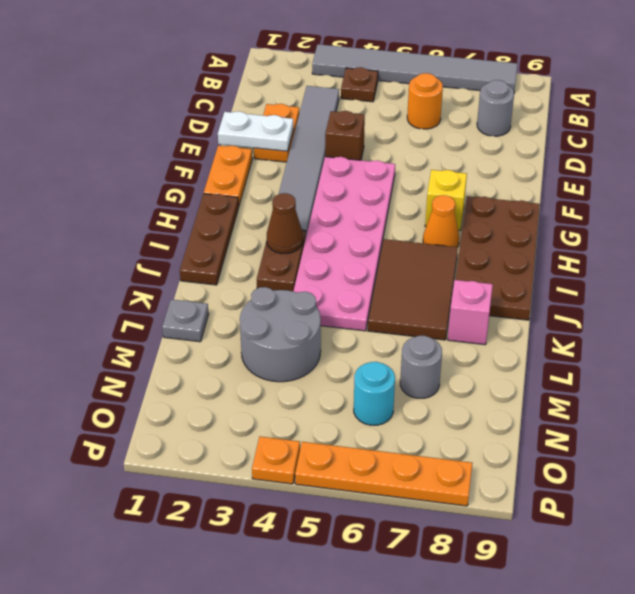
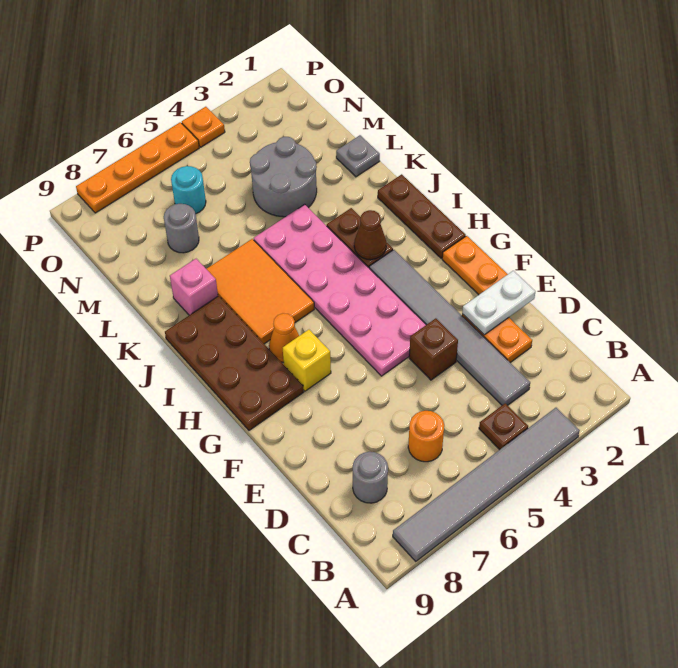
brown 2x3 tile [368,239,458,340] -> orange 2x3 tile [207,239,314,344]

